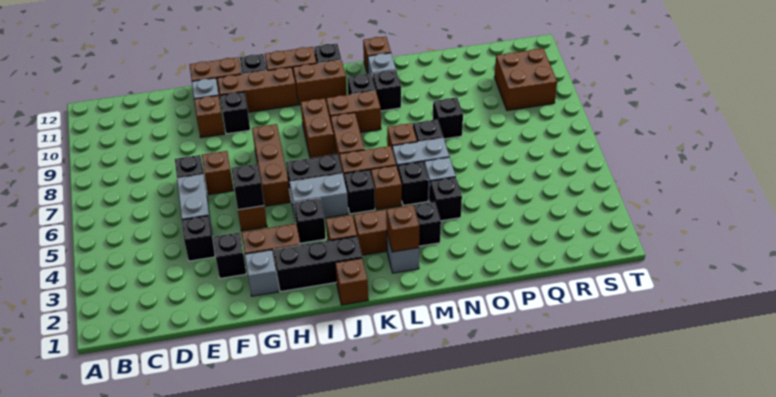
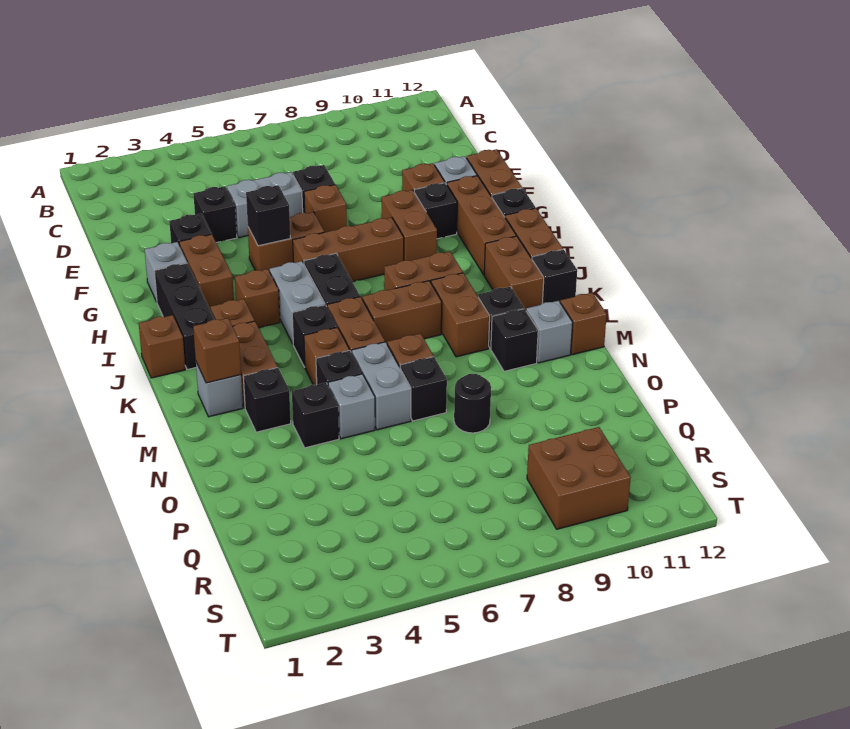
none -> brown 1x2 brick [382,190,437,261]
black 1x1 brick [294,198,326,243] -> brown 1x1 brick [235,269,280,328]
black 1x1 brick [433,97,463,139] -> black 1x1 round brick [454,374,491,433]

